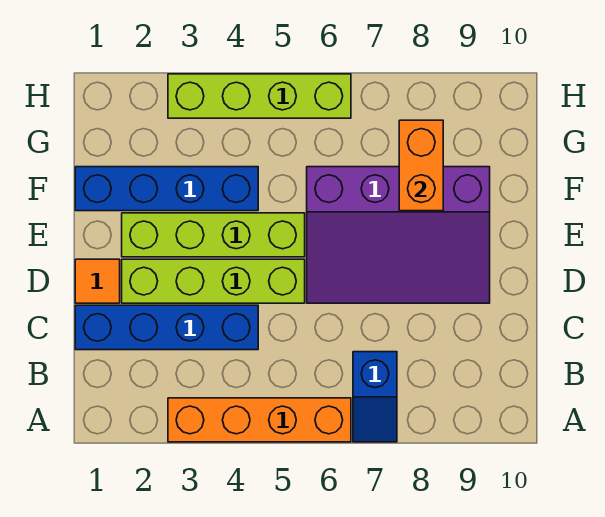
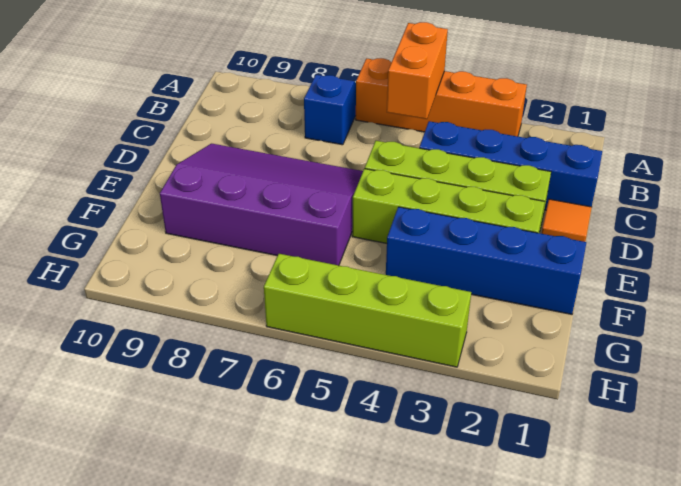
orange 1x2 brick [399,120,443,211] -> orange 1x2 brick moved to [387,22,448,119]

